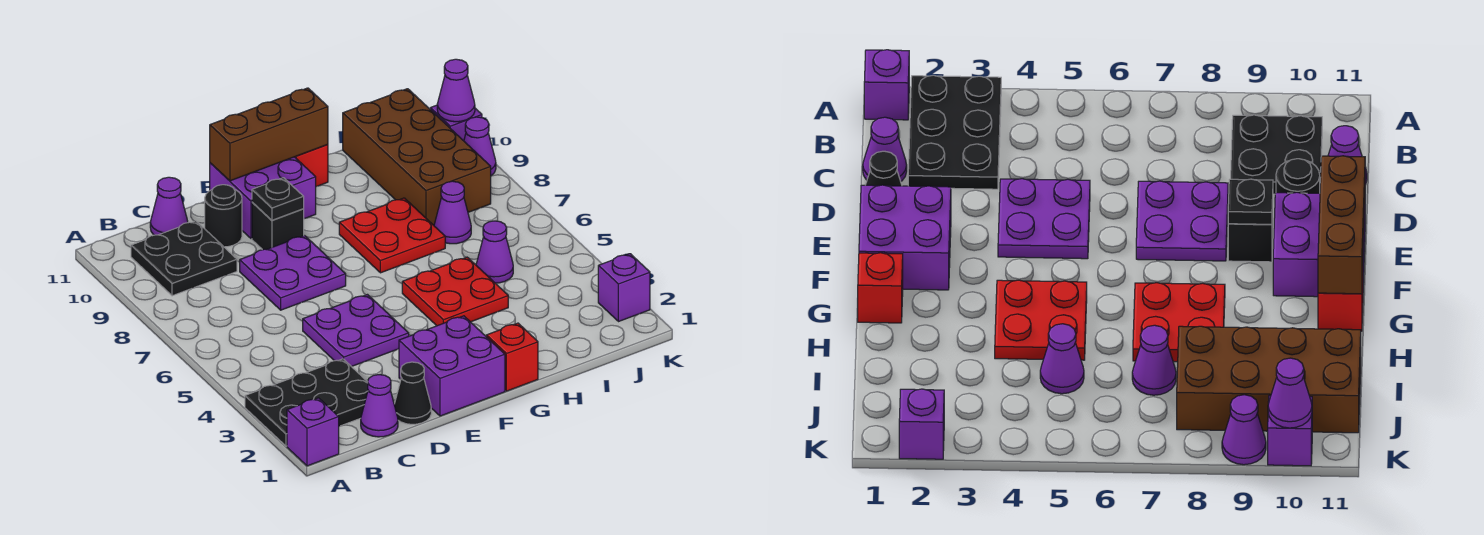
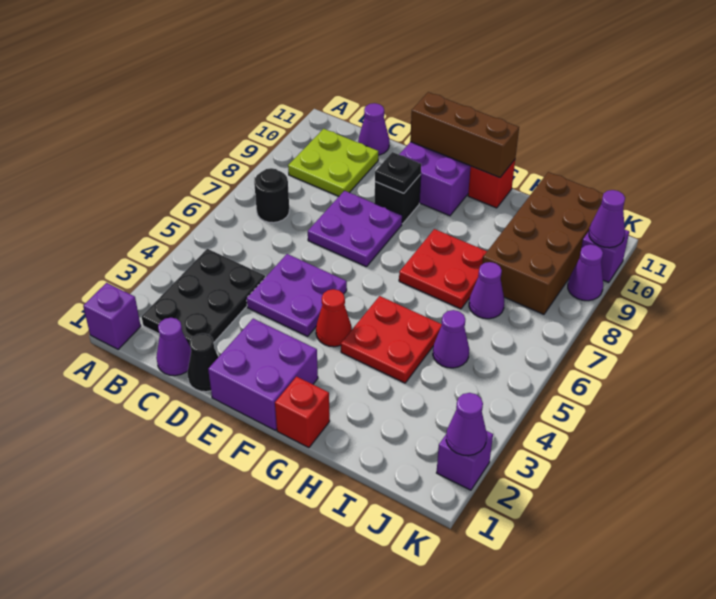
black 2x3 plate [245,359,368,446] -> black 2x3 plate turned to [142,249,265,346]
black 2x2 plate [131,221,237,296] -> lime 2x2 plate [288,129,378,196]
black 1x1 round brick [205,185,242,247] -> black 1x1 round brick moved to [254,168,289,223]
none -> red 1x1 cone [316,289,352,347]
none -> purple 1x1 cone [446,393,487,456]

